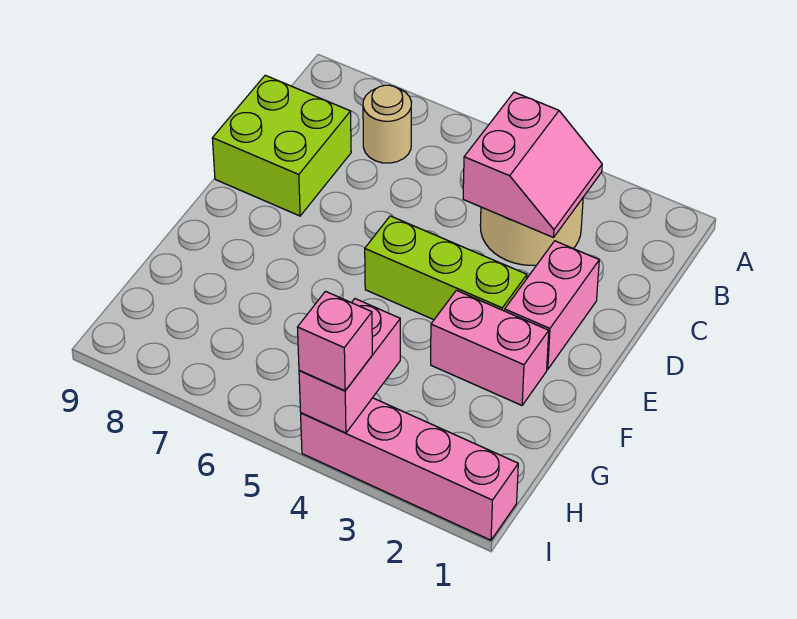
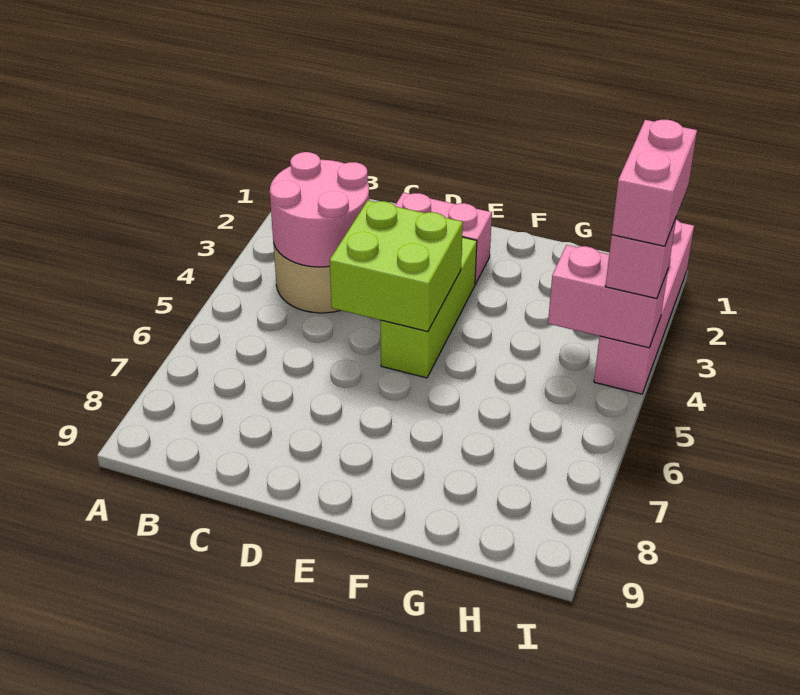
pink 2x2 slope [463,92,602,238] -> pink 2x2 round brick [270,152,369,267]
tan 1x1 round brick [363,85,412,163] -> none
lime 2x2 brick [212,75,351,216] -> lime 2x2 brick moved to [330,200,463,332]
pink 1x2 brick [431,290,549,405] -> pink 1x2 brick moved to [612,120,697,246]

